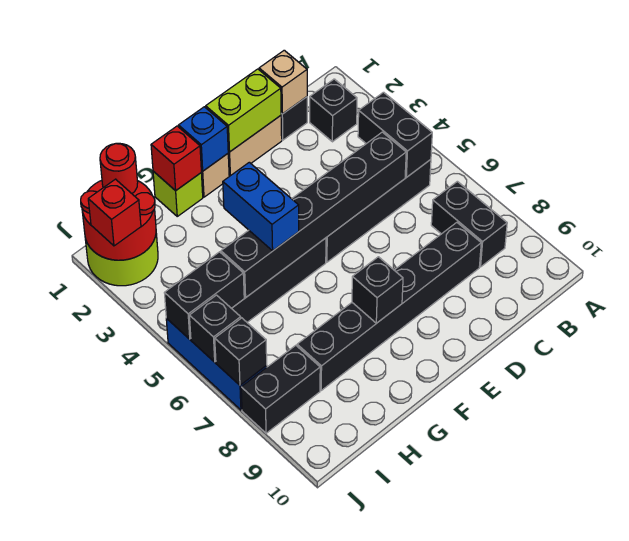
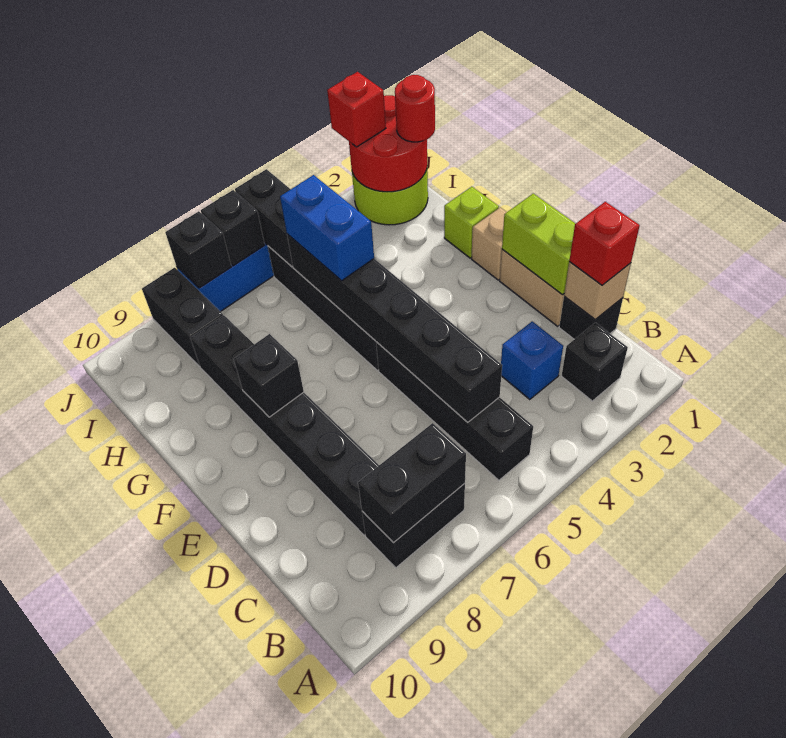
black 1x2 brick [358,92,432,177] -> black 1x2 brick moved to [358,423,466,543]
blue 1x1 brick [179,107,228,171] -> blue 1x1 brick moved to [501,321,563,400]
red 1x1 brick [151,126,201,191] -> red 1x1 brick moved to [569,202,640,285]
blue 1x2 brick [223,162,299,251] -> blue 1x2 brick turned to [280,175,374,281]

